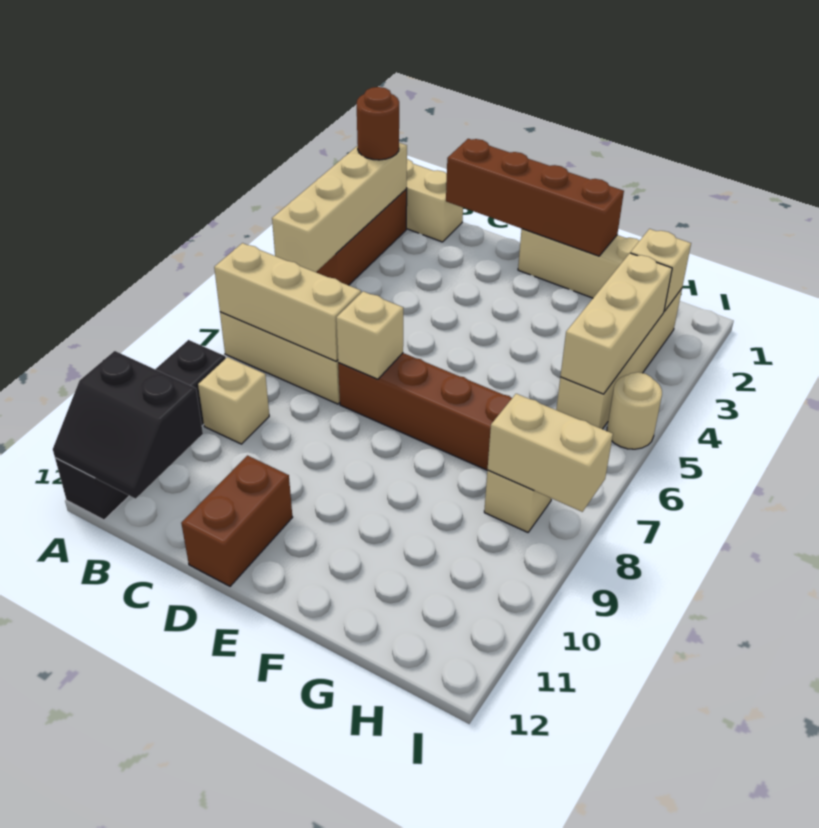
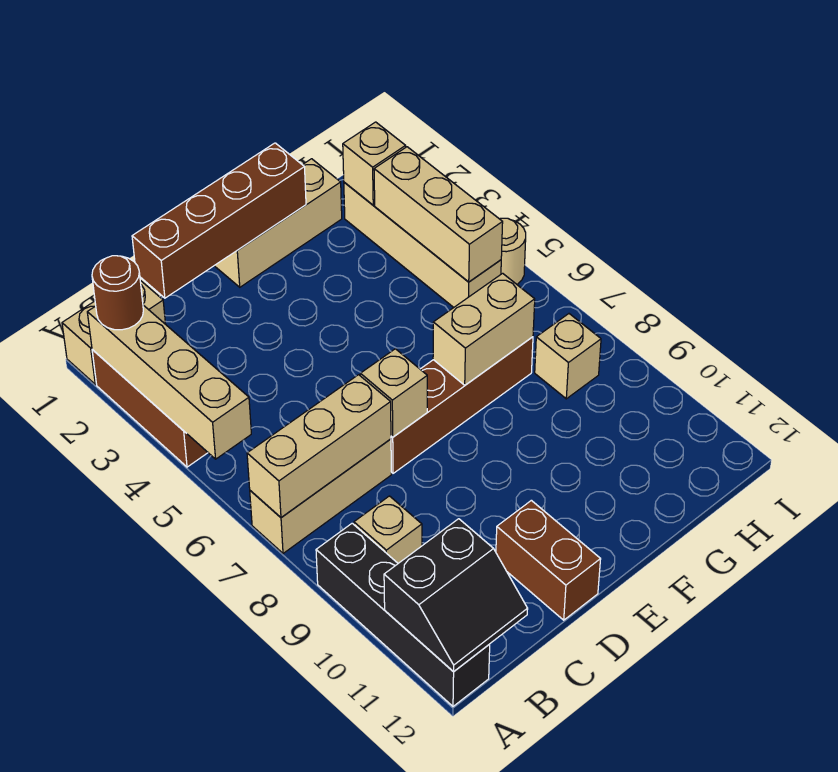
tan 1x2 brick [487,394,613,512] -> tan 1x2 brick moved to [433,273,535,385]

